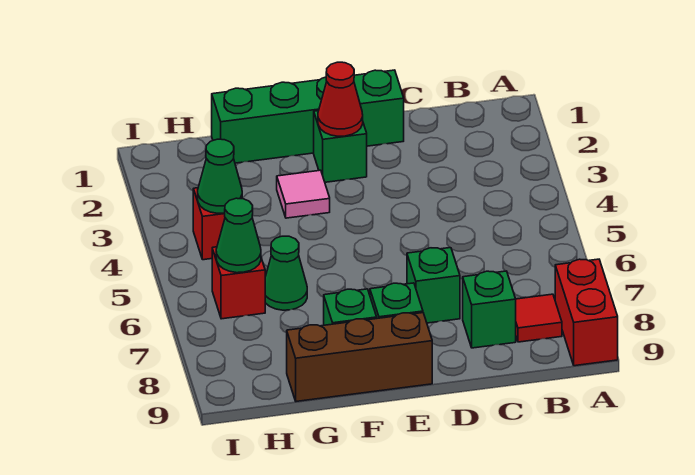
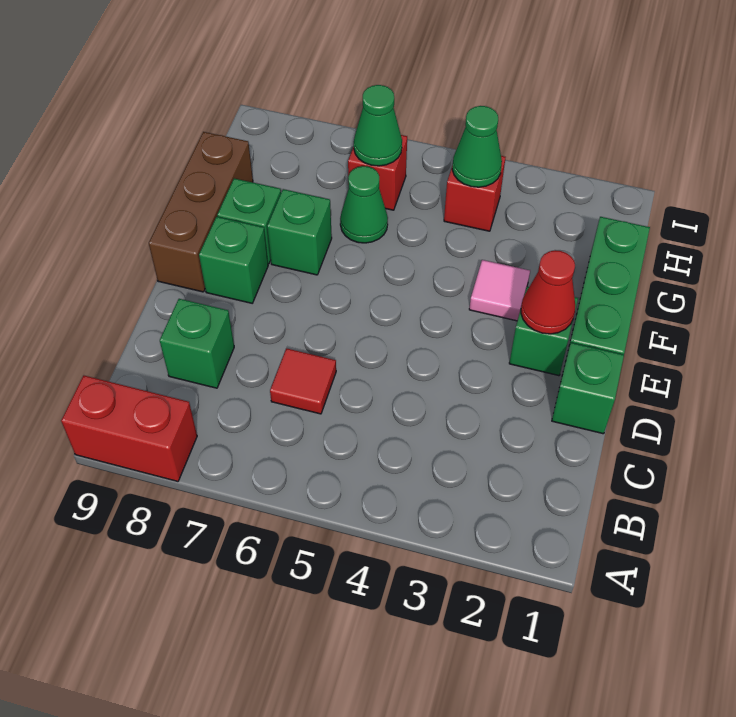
red 1x1 tile [516,294,562,342] -> red 1x1 tile moved to [270,348,336,414]
green 1x1 brick [407,248,460,323] -> green 1x1 brick moved to [267,189,332,275]

